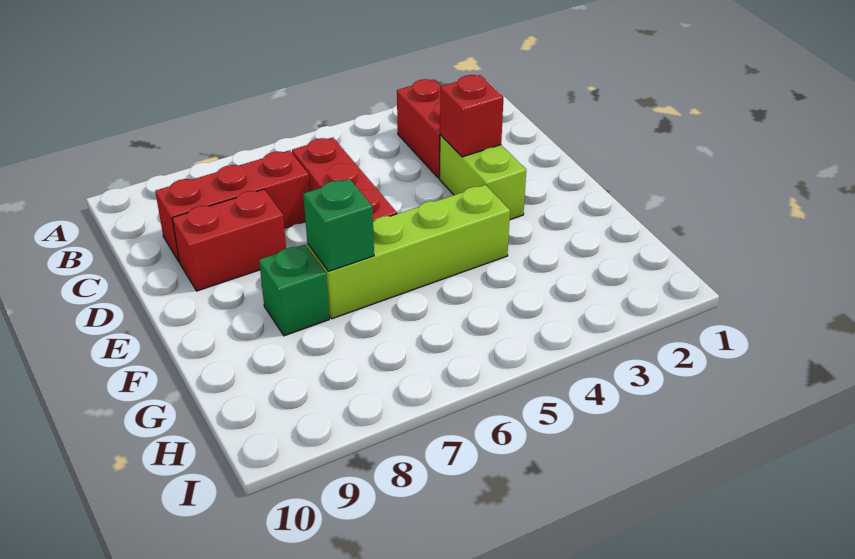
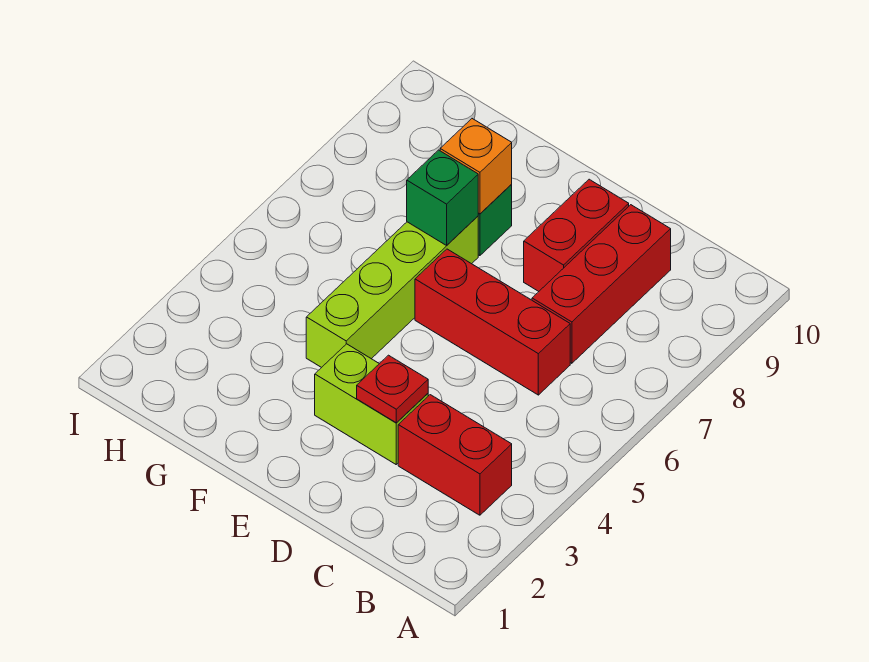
red 1x1 brick [440,75,504,157] -> red 1x1 plate [357,355,428,423]
none -> orange 1x1 brick [440,119,512,214]

